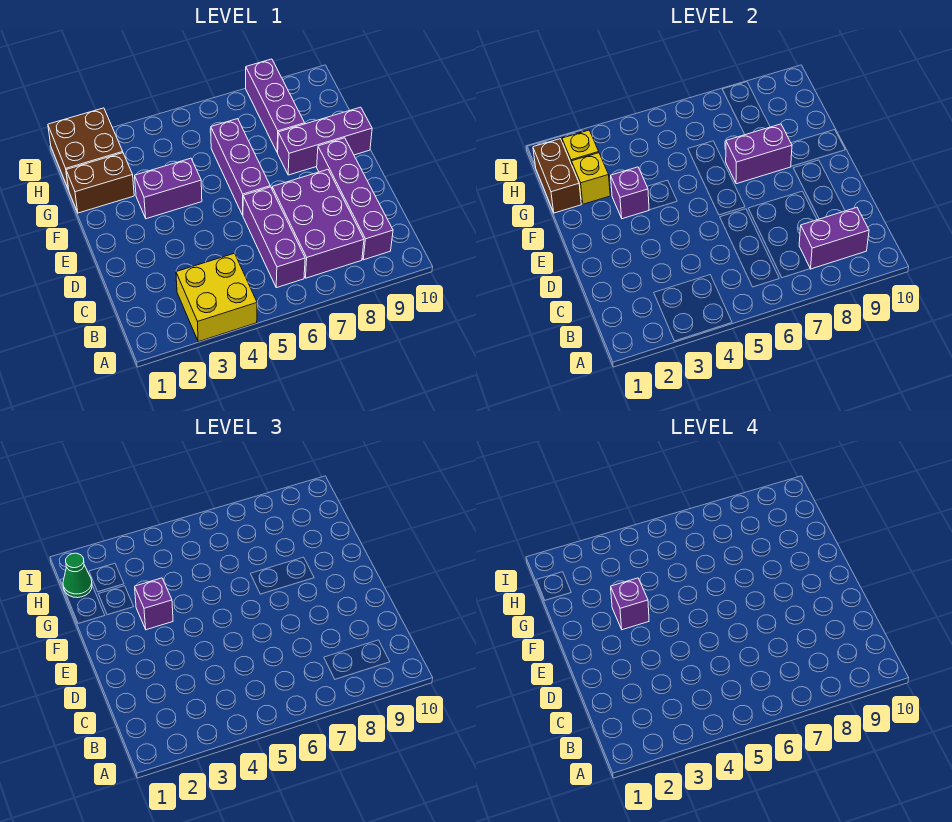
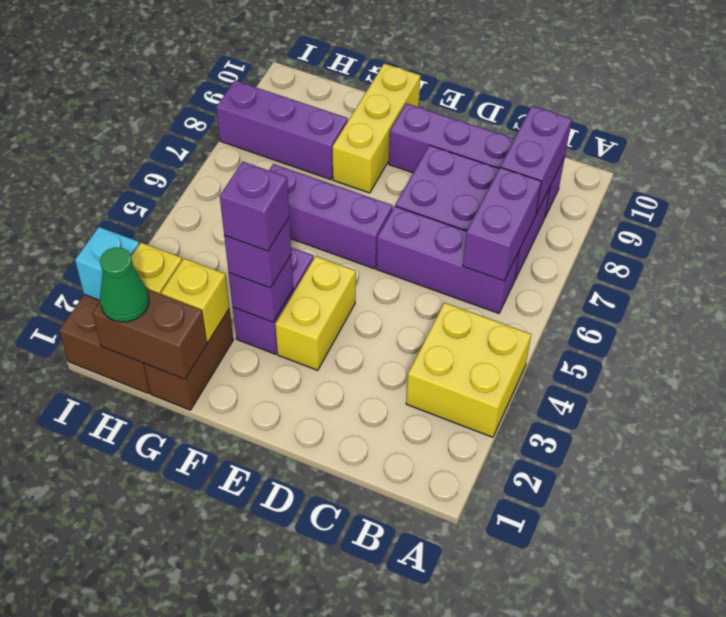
none -> yellow 1x2 brick [275,256,356,370]
purple 1x2 brick [726,124,792,184] -> purple 1x2 brick moved to [463,167,541,281]
purple 1x3 brick [277,107,372,175] -> yellow 1x3 brick [333,63,420,193]
none -> cyan 1x1 brick [75,227,139,300]

